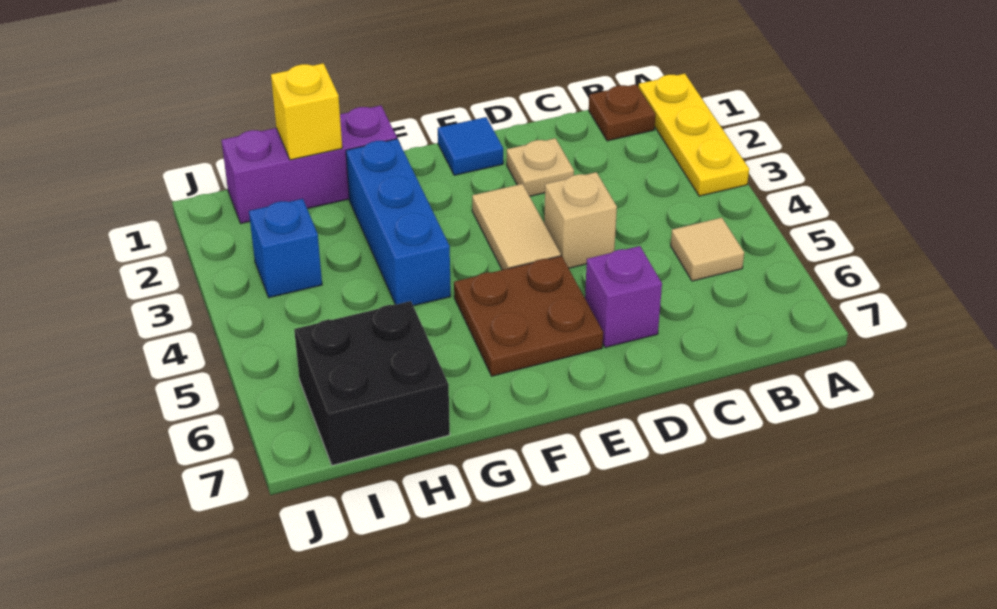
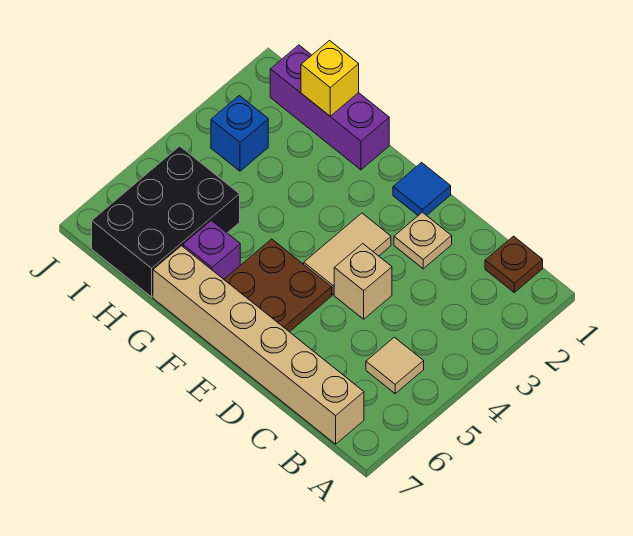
yellow 1x3 plate [638,74,749,196] -> none
none -> tan 1x6 brick [153,246,364,444]
purple 1x1 brick [585,246,662,348] -> purple 1x1 brick moved to [183,220,240,279]
blue 1x3 brick [346,139,451,306] -> none
black 2x2 brick [294,301,450,465] -> black 2x3 brick [92,146,240,297]

